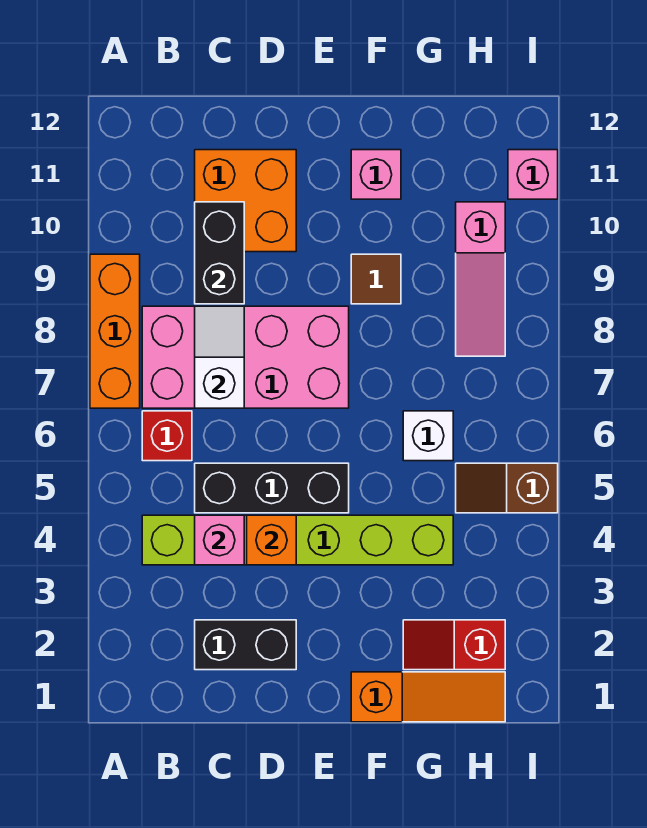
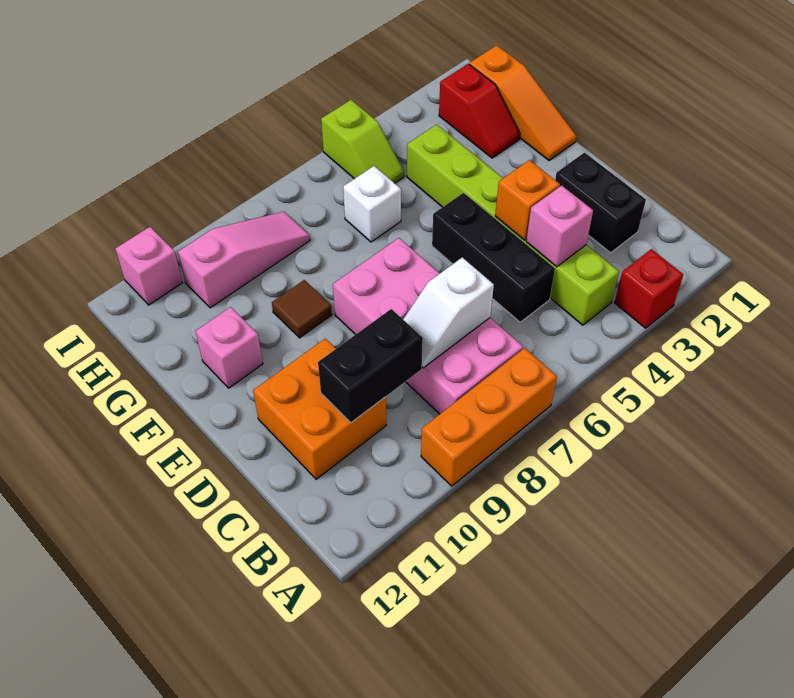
red 1x1 brick [142,411,192,461] -> red 1x1 brick moved to [615,249,683,328]
orange 1x3 slope [351,672,505,722] -> orange 1x3 slope turned to [469,45,577,161]
brown 1x2 slope [456,463,558,513] -> lime 1x2 slope [321,100,404,183]

